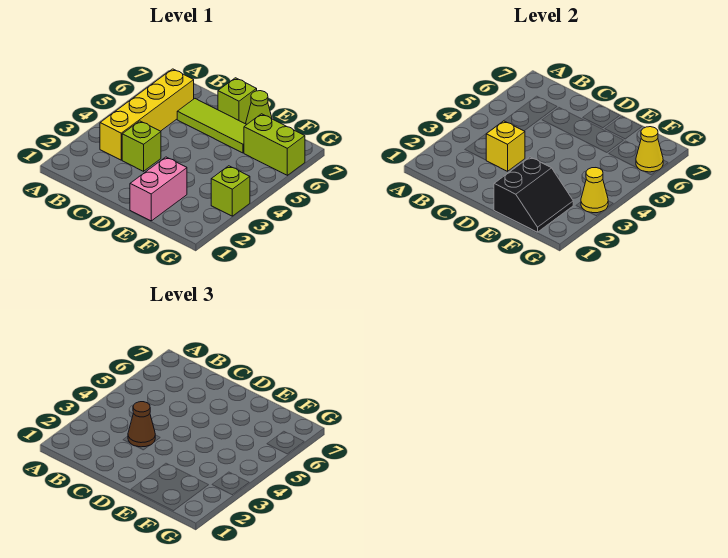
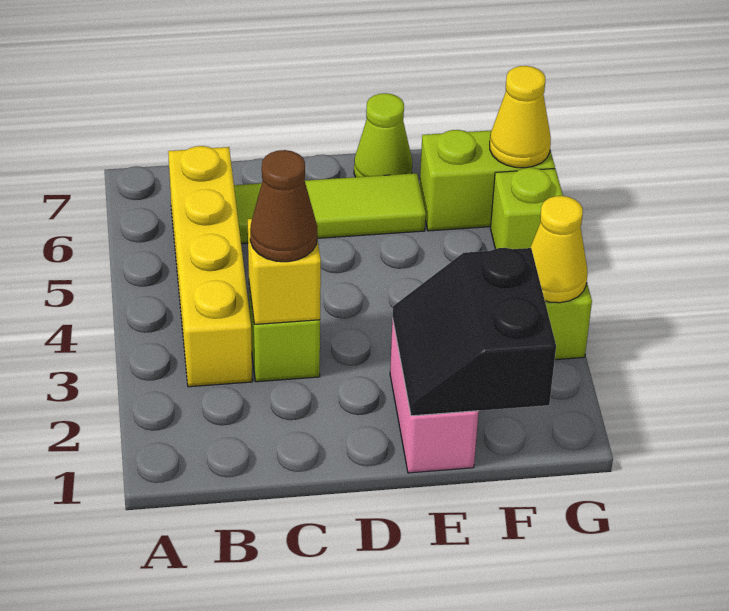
lime 1x1 brick [218,78,257,124] -> lime 1x1 brick moved to [490,168,563,249]
black 2x2 slope [494,157,573,232] -> black 2x2 slope turned to [393,248,556,416]

